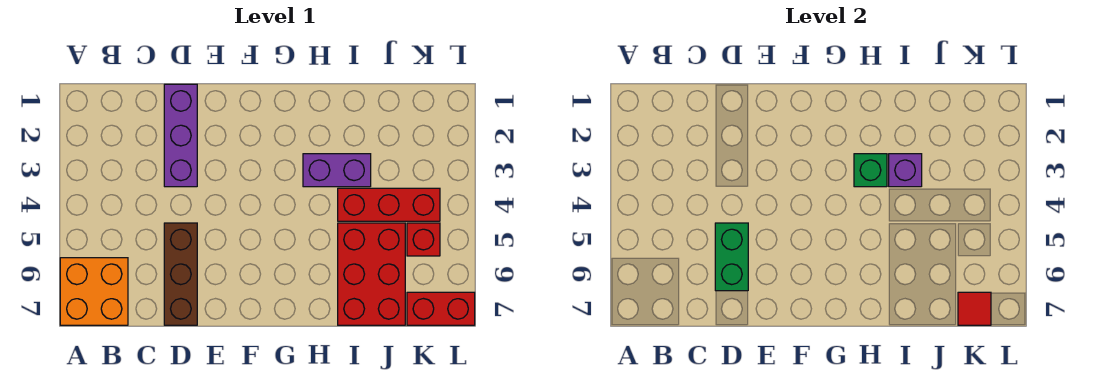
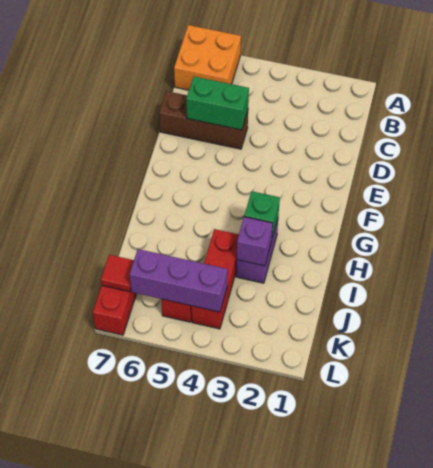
purple 1x3 brick [164,84,197,187] -> purple 1x3 brick moved to [130,249,228,312]
red 2x3 brick [338,223,405,325] -> none

